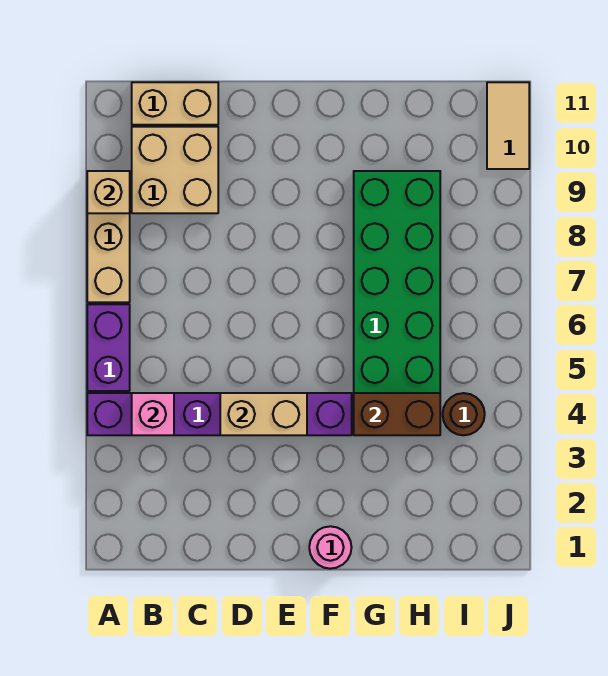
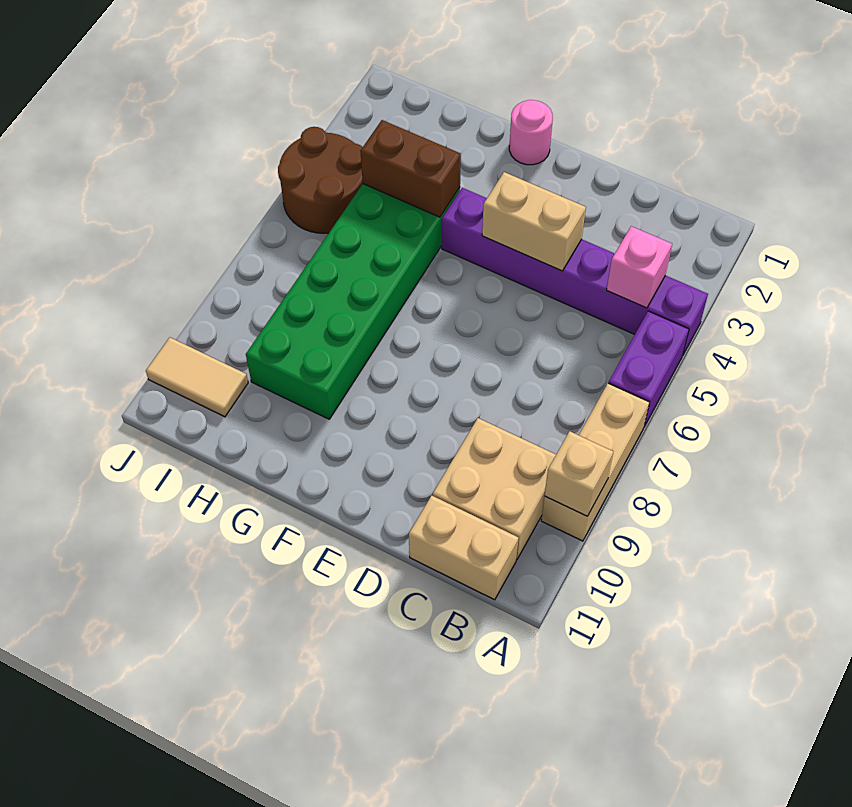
brown 1x1 round brick [443,393,485,435] -> brown 2x2 round brick [278,127,363,233]
tan 1x2 tile [487,82,529,169] -> tan 1x2 tile turned to [146,337,248,417]

